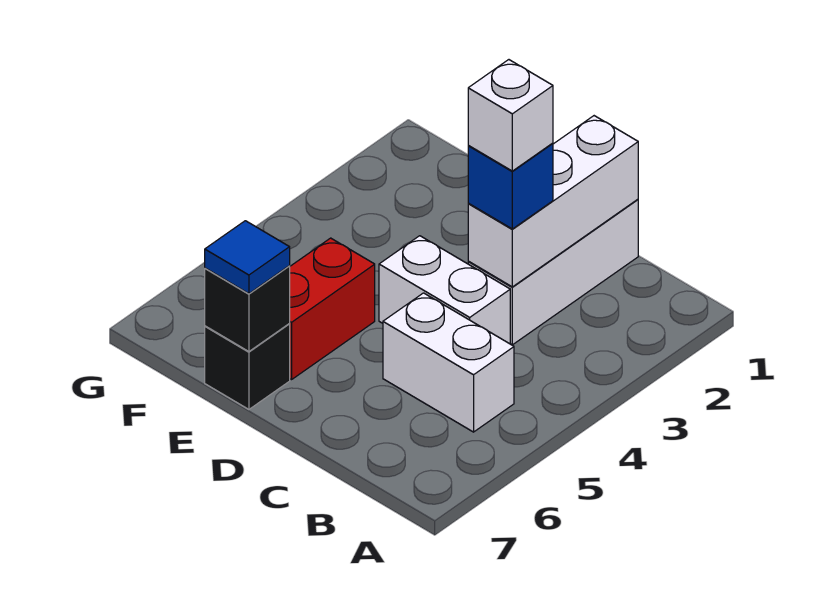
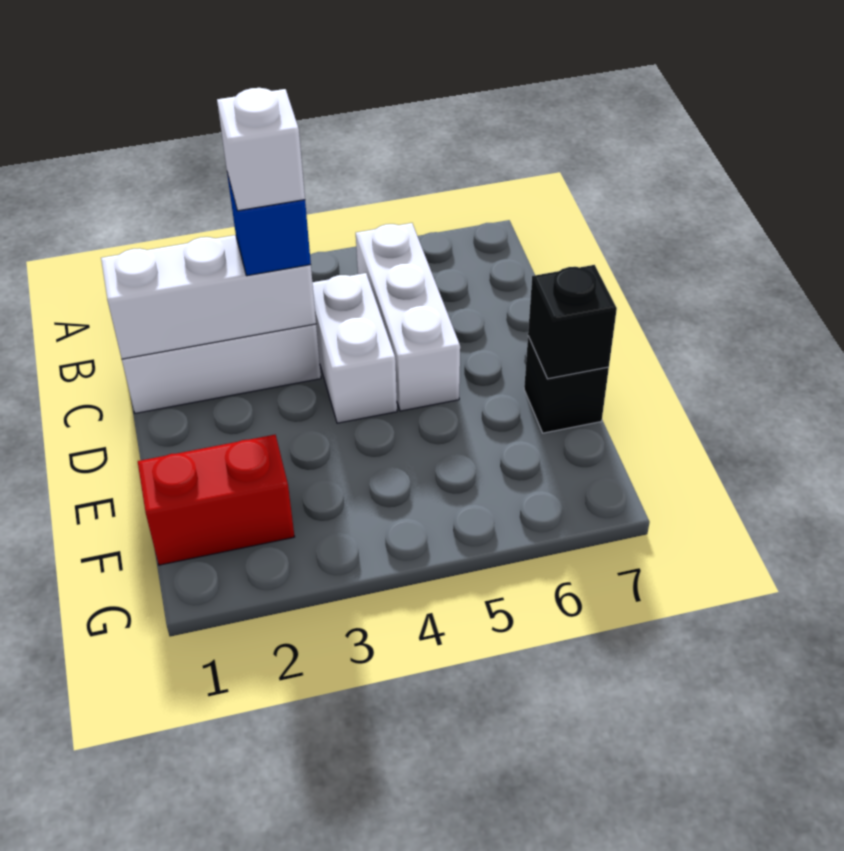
white 1x2 brick [383,293,514,432] -> white 1x3 brick [356,223,460,411]
red 1x2 brick [289,238,375,380] -> red 1x2 brick moved to [138,435,295,565]
blue 1x1 tile [205,221,290,294] -> none

